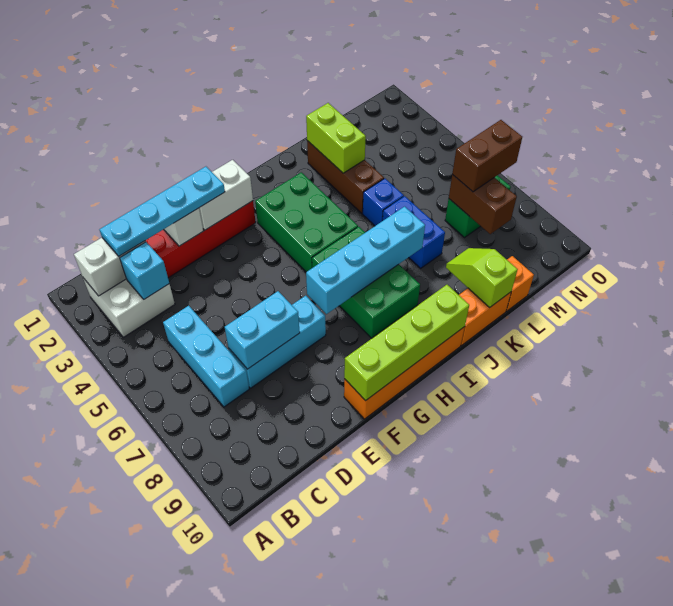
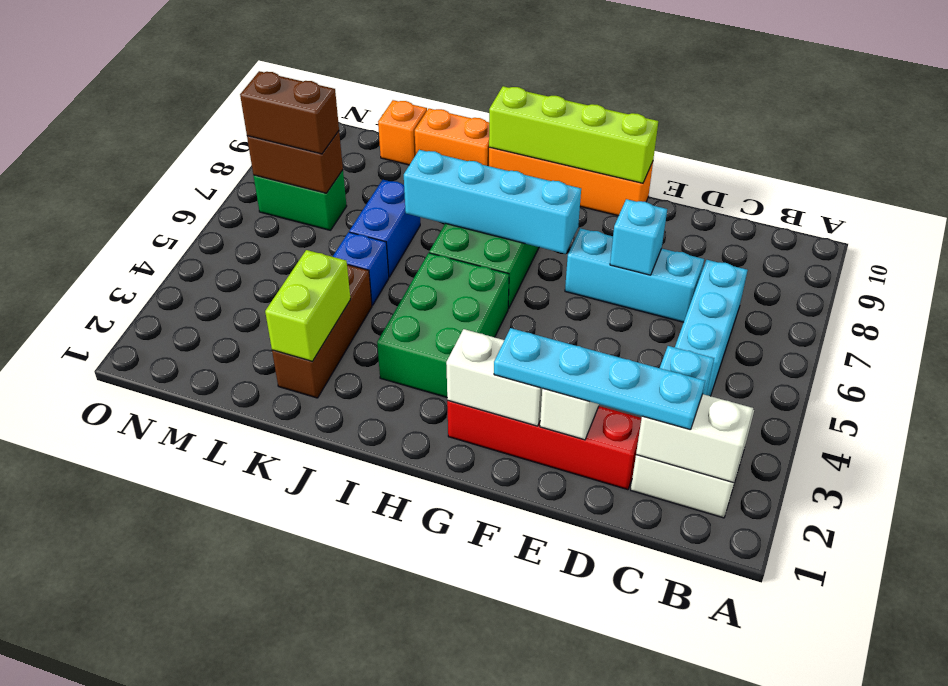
cyan 1x2 brick [225,291,300,369] -> cyan 1x1 brick [610,199,667,275]
lime 1x2 slope [446,248,518,308] -> none
brown 1x2 brick [449,175,517,234] -> brown 1x2 brick turned to [247,131,343,193]

